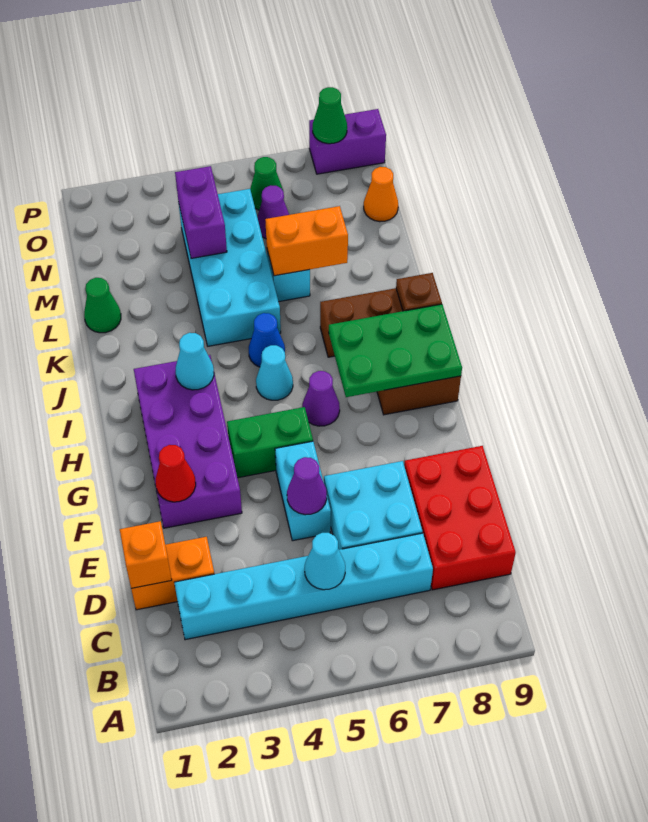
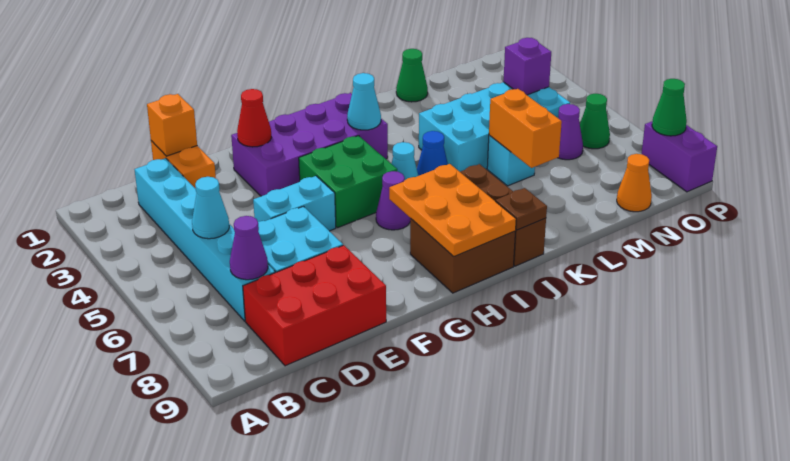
purple 1x1 cone [287,457,327,515] -> purple 1x1 cone moved to [230,216,268,280]
green 1x2 brick [227,407,313,478] -> green 2x2 brick [299,136,397,228]
green 2x3 plate [329,304,462,397] -> orange 2x3 plate [389,164,516,257]
purple 1x2 brick [175,166,227,258] -> purple 1x1 brick [503,38,551,95]

